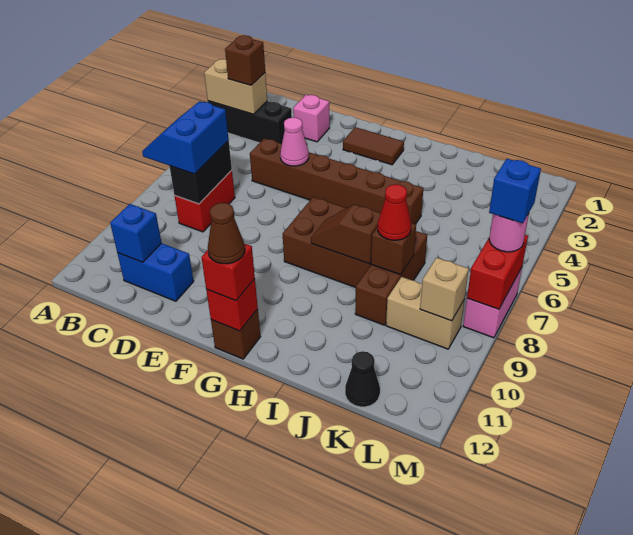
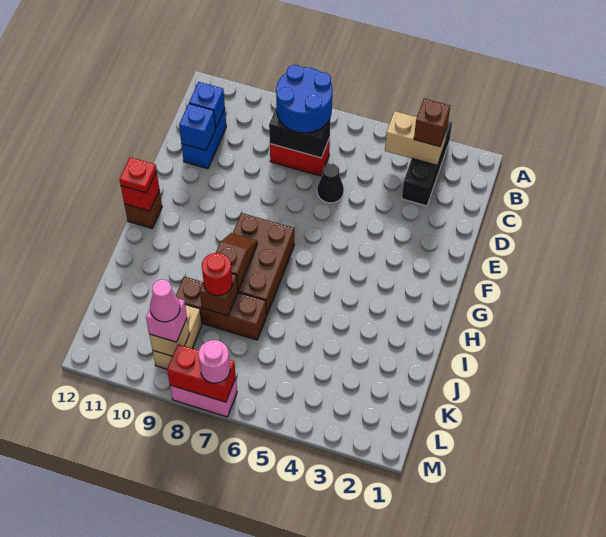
tan 1x2 brick [204,59,267,114] -> tan 1x2 brick turned to [385,111,447,165]
blue 2x2 slope [142,101,229,174] -> blue 2x2 round brick [276,65,332,133]
pink 1x1 brick [293,95,329,142] -> pink 1x1 brick moved to [146,299,187,342]
brown 1x6 brick [250,138,423,224] -> none
pink 1x1 cone [280,117,309,166] -> pink 1x1 cone moved to [150,279,180,322]
brown 1x2 tile [343,127,404,165] -> none
red 1x1 brick [201,244,255,301] -> red 1x1 plate [120,157,157,193]
brown 1x1 cone [208,203,245,264] -> none
red 1x1 cone [378,184,411,240] -> red 1x1 round brick [202,253,232,296]
black 1x1 cone [345,351,380,407] -> black 1x1 cone moved to [317,164,344,203]
blue 1x1 brick [489,159,541,223] -> blue 1x1 brick moved to [179,104,215,150]

